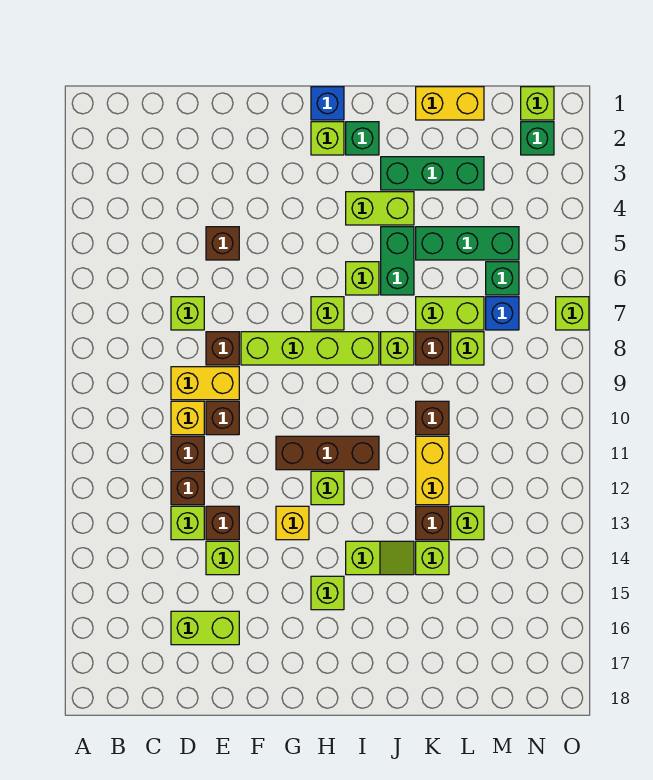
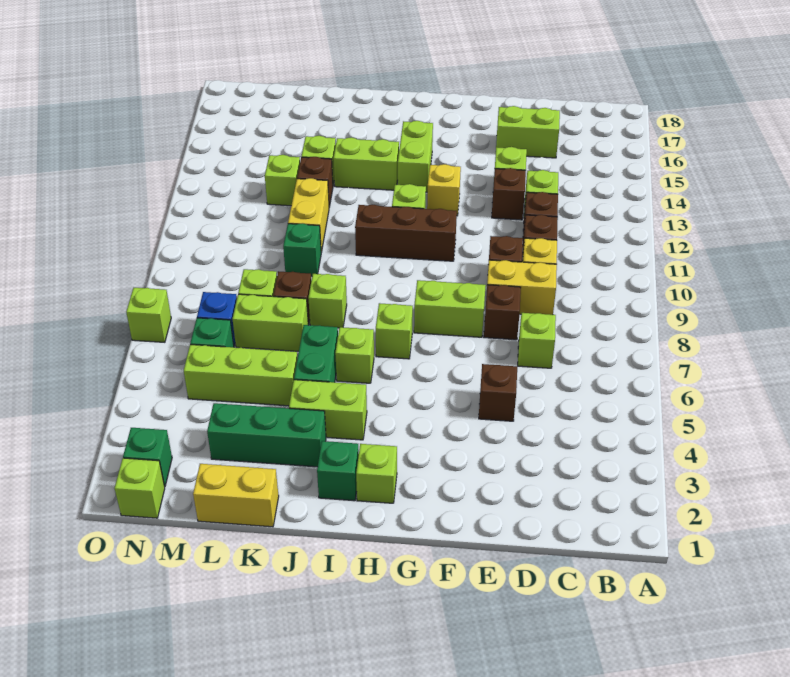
lime 1x4 brick [241,332,379,365] -> lime 1x2 brick [414,280,486,337]
blue 1x1 brick [311,87,344,120] -> none
lime 1x1 brick [311,576,344,610] -> lime 1x2 brick [398,121,433,192]
lime 1x2 slope [346,541,414,575] -> lime 1x2 brick [333,137,399,190]
green 1x3 brick [416,227,519,260] -> lime 1x3 brick [184,344,298,406]
brown 1x1 brick [416,401,449,435] -> green 1x1 brick [283,223,321,276]

